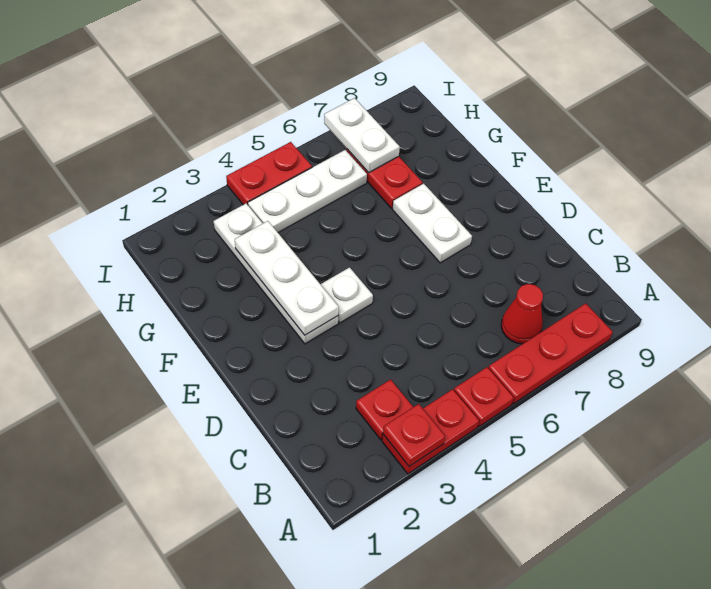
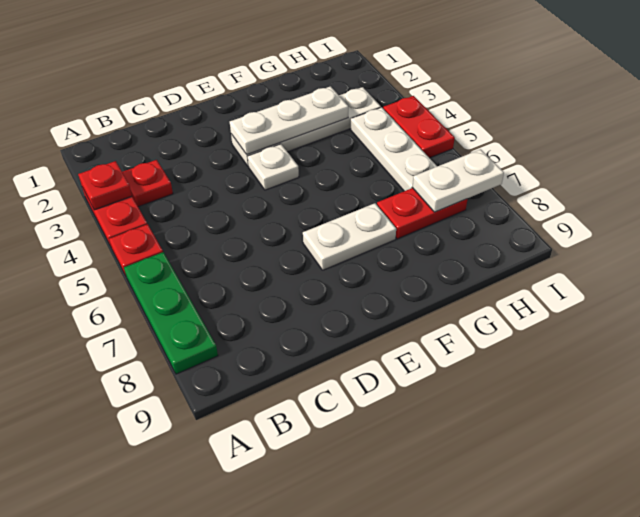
red 1x3 plate [488,303,613,404] -> green 1x3 plate [124,252,218,374]
red 1x1 cone [501,284,543,344] -> none

